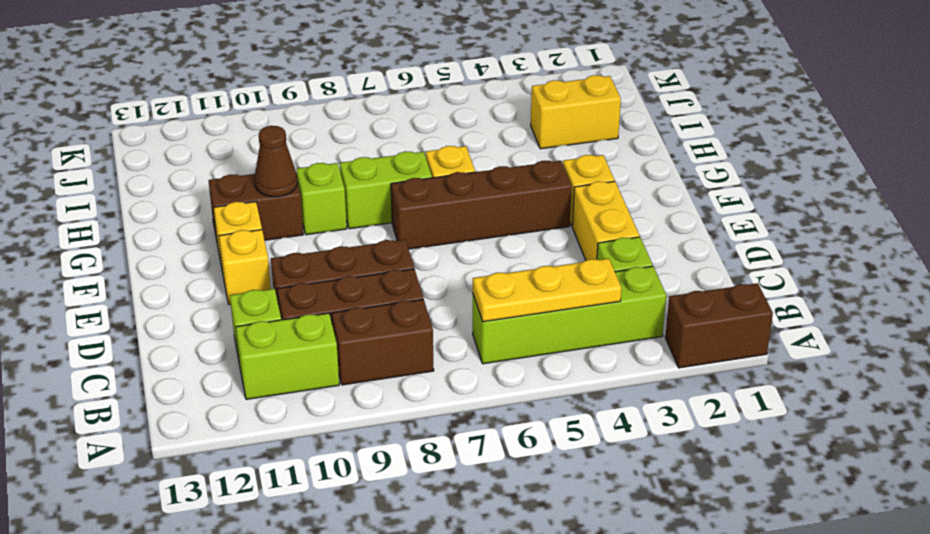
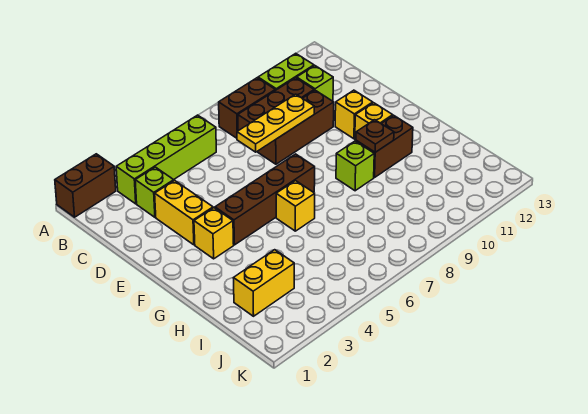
yellow 1x3 plate [473,259,621,322] -> yellow 1x3 plate moved to [237,94,314,152]
lime 1x2 brick [340,152,432,229] -> none
brown 1x1 cone [255,126,297,197] -> brown 1x1 plate [356,120,394,152]

